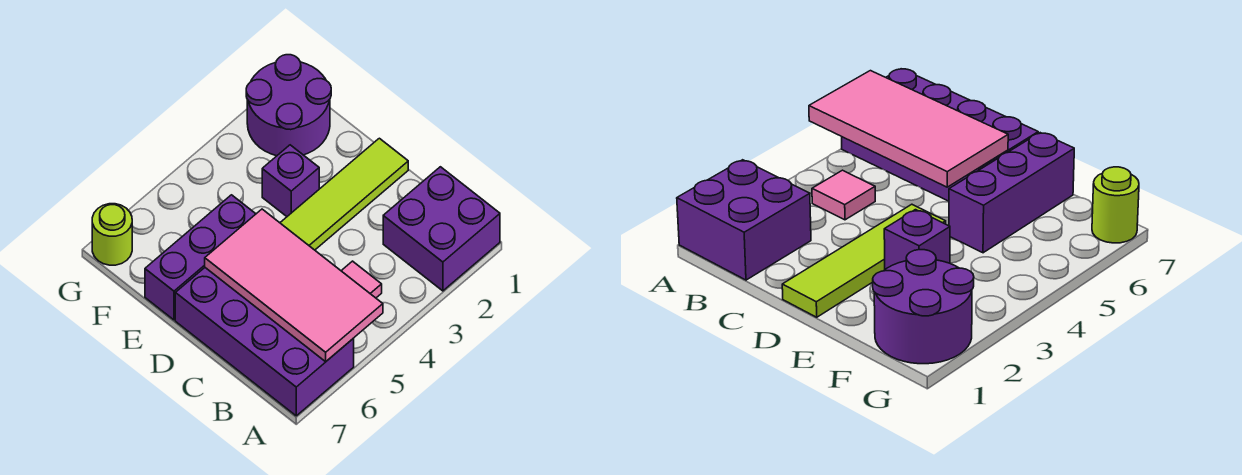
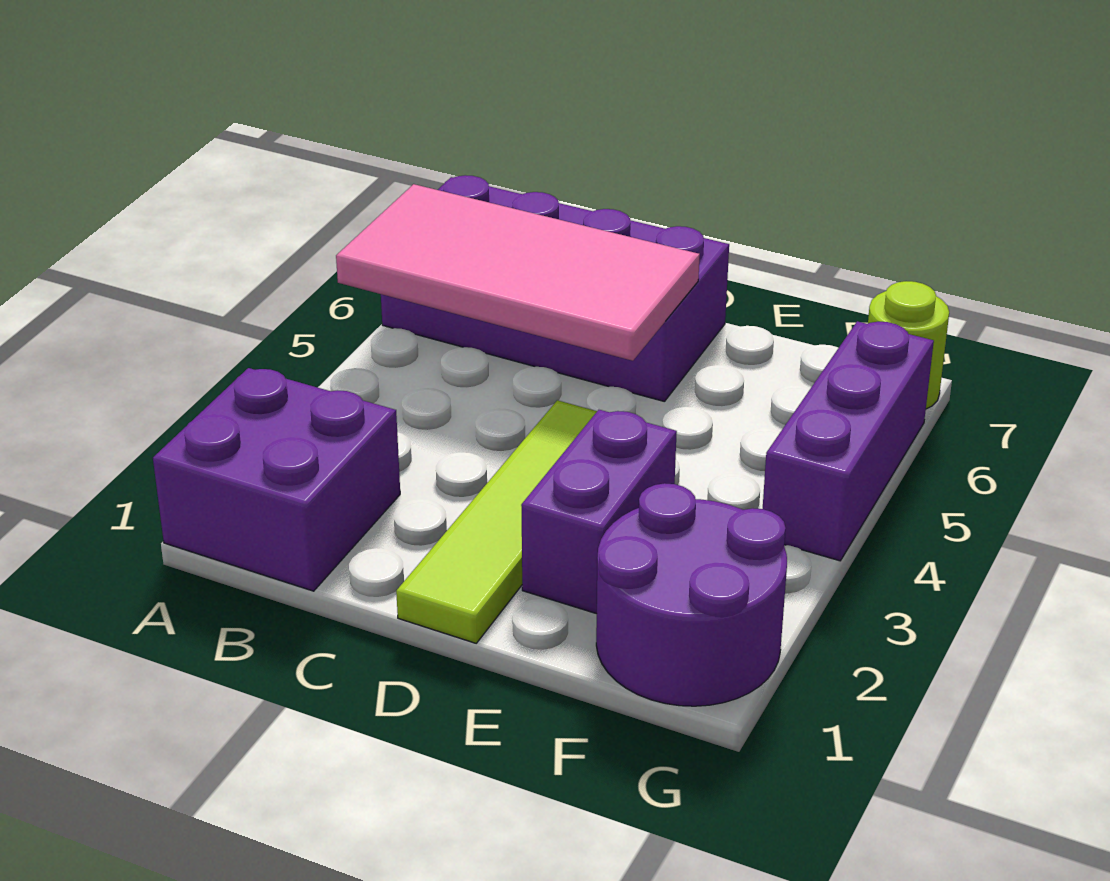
pink 1x1 tile [341,261,382,298] -> none
purple 1x1 brick [262,145,319,216] -> purple 1x2 brick [521,410,677,614]
purple 1x3 brick [145,195,255,320] -> purple 1x3 brick moved to [763,321,934,561]

